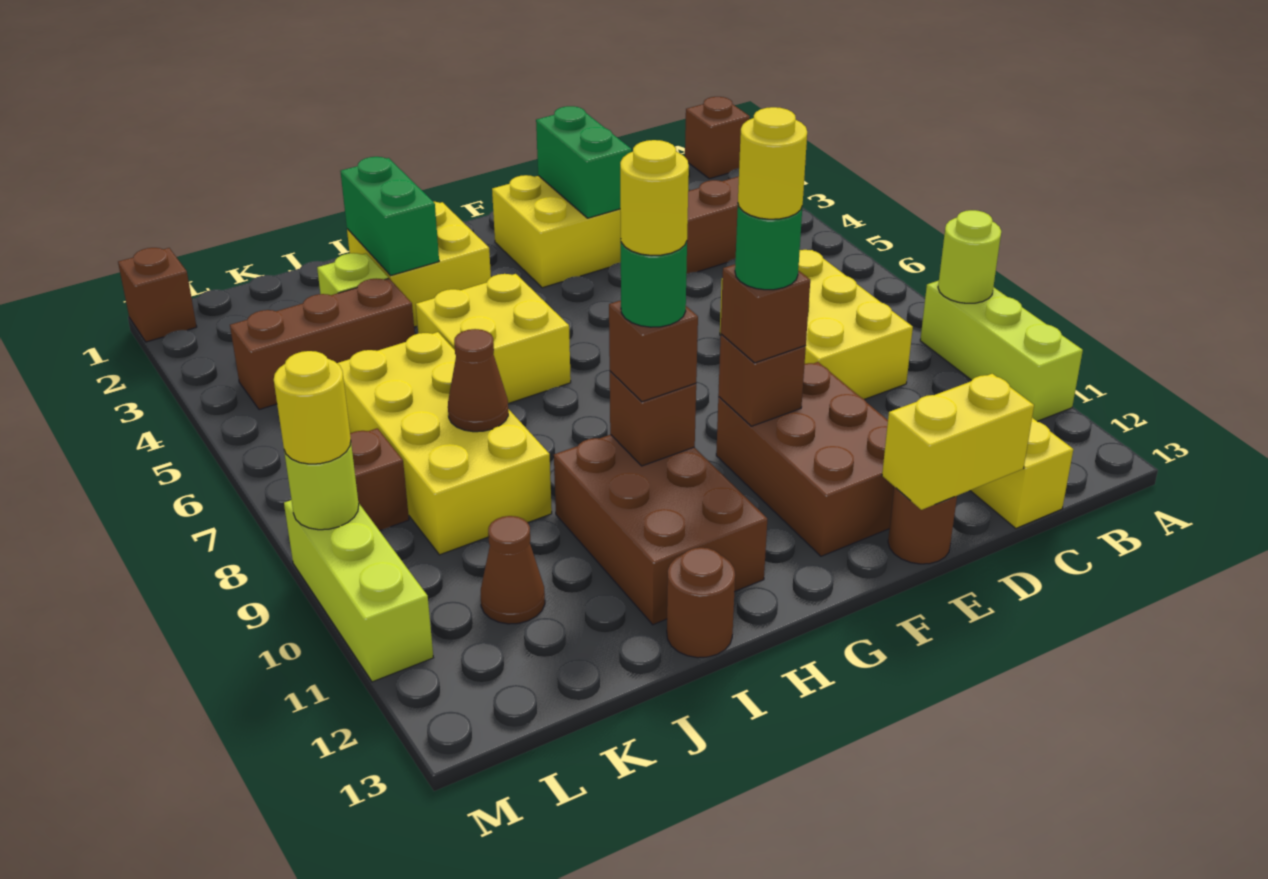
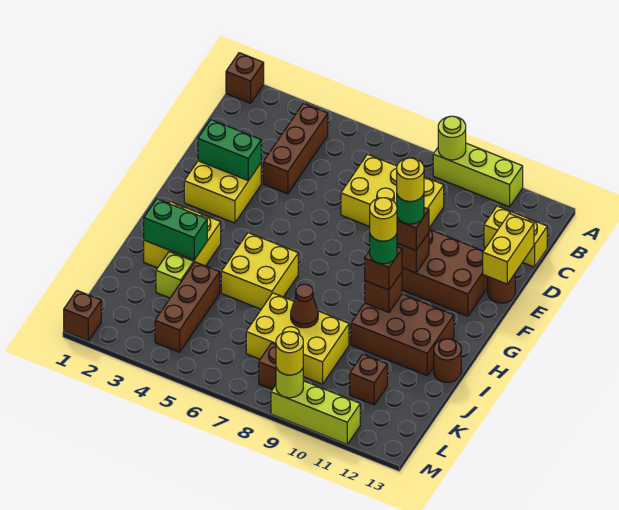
yellow 2x4 brick [337,332,552,555] -> yellow 2x3 brick [246,293,349,384]
brown 1x1 cone [481,516,545,624] -> brown 1x1 brick [350,354,387,405]

